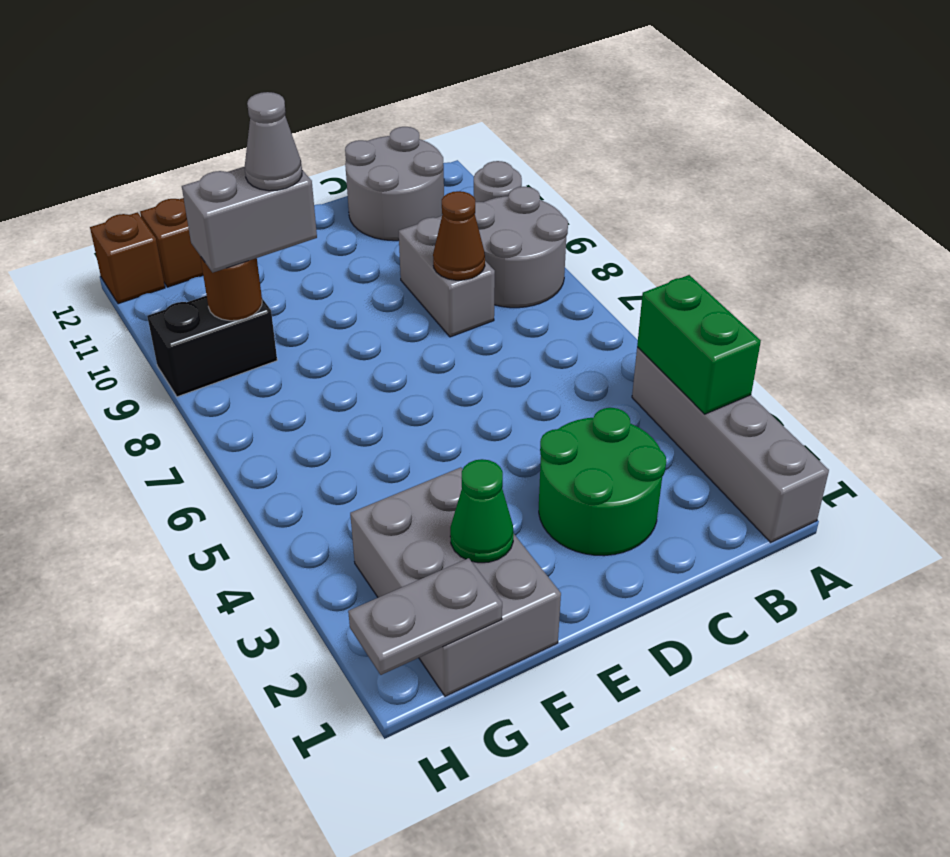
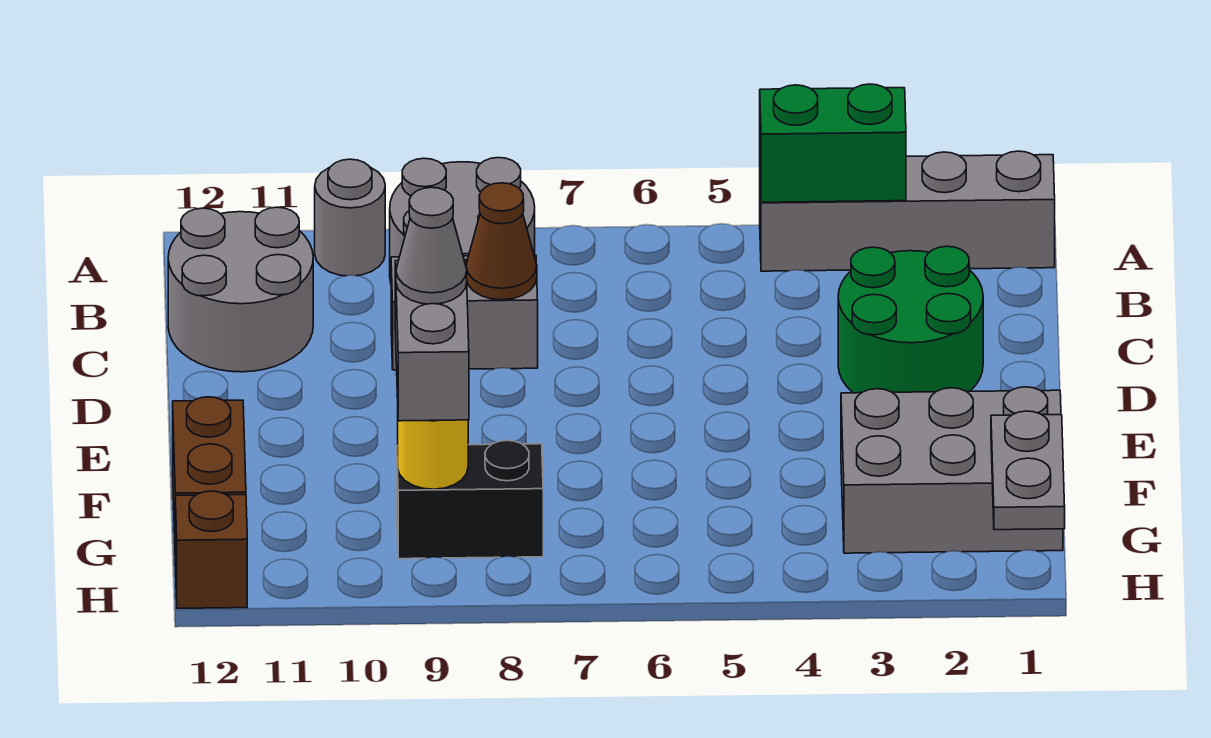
green 1x1 cone [450,459,514,563] -> none
black 1x2 brick [147,296,277,397] -> black 1x2 brick turned to [397,440,543,559]
brown 1x1 round brick [200,256,262,321] -> yellow 1x1 round brick [398,420,468,489]

